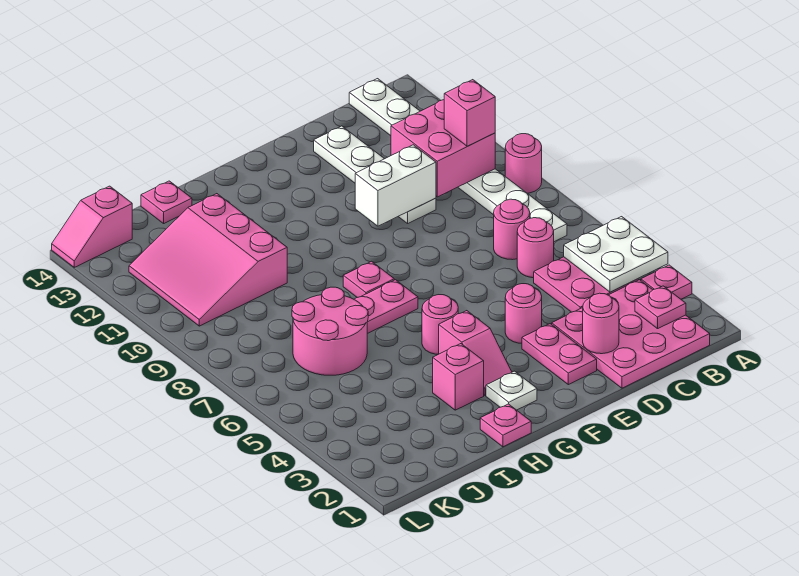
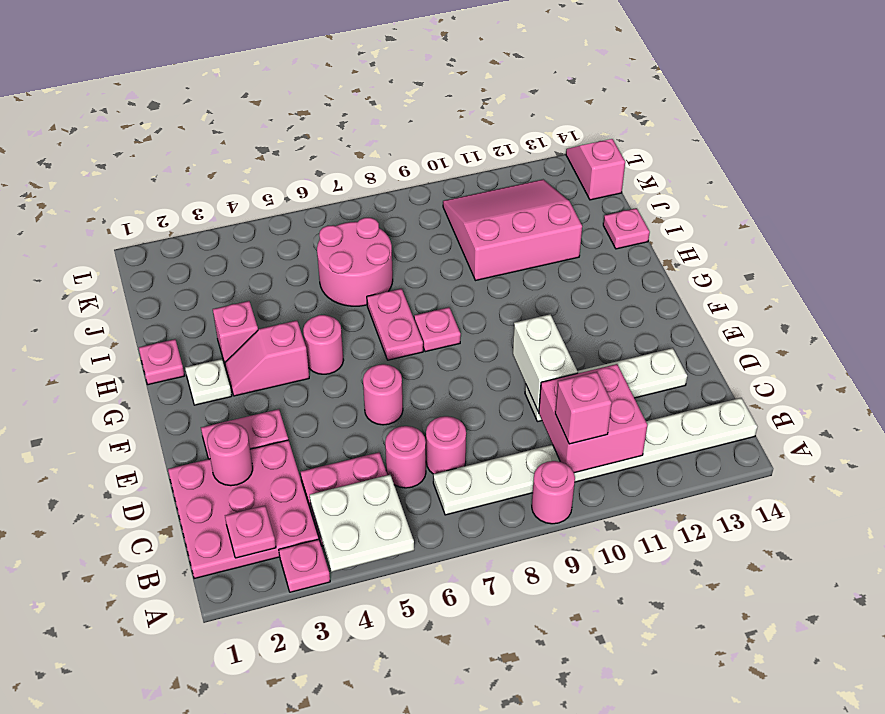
pink 1x1 round brick [505,284,542,343] -> pink 1x1 round brick moved to [363,364,403,425]

